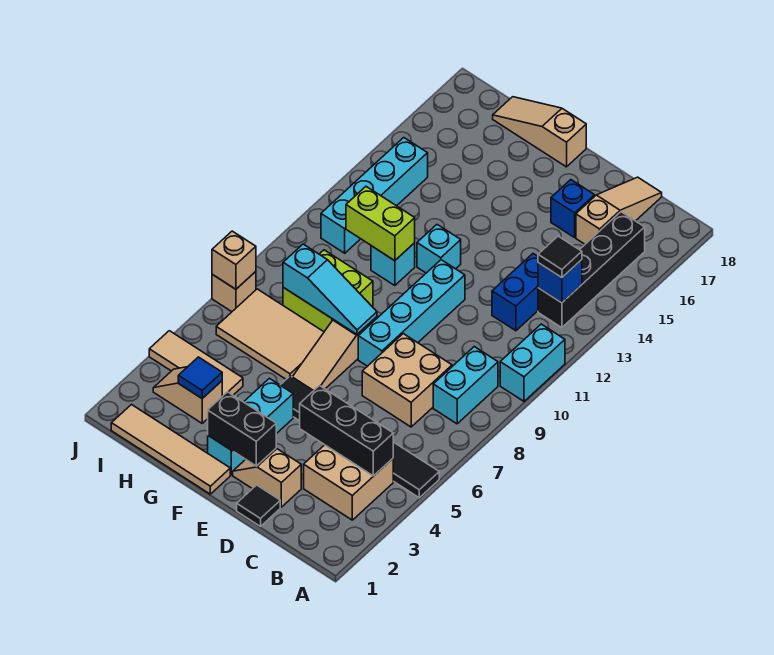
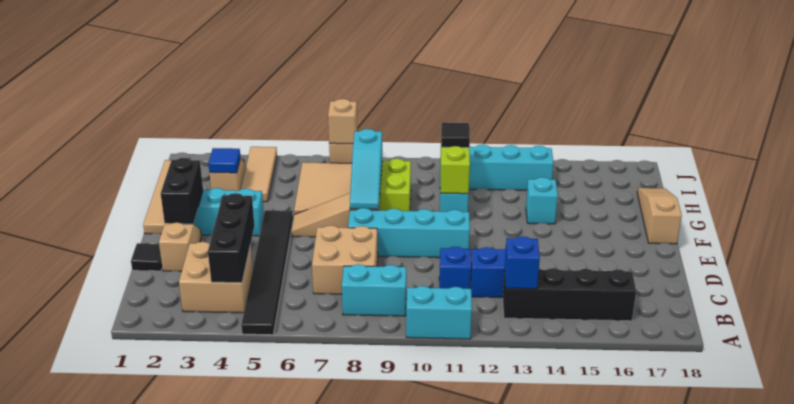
black 1x1 tile [538,236,582,278] -> black 1x1 tile moved to [441,123,470,148]
tan 1x3 slope [576,177,662,244] -> none
blue 1x1 brick [551,180,595,237] -> blue 1x1 brick moved to [439,247,471,289]
cyan 1x1 brick [417,225,461,273] -> cyan 1x1 brick moved to [526,177,558,224]

